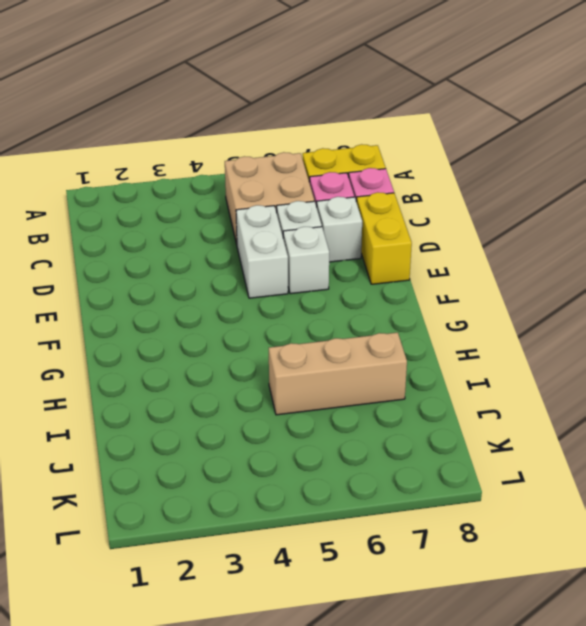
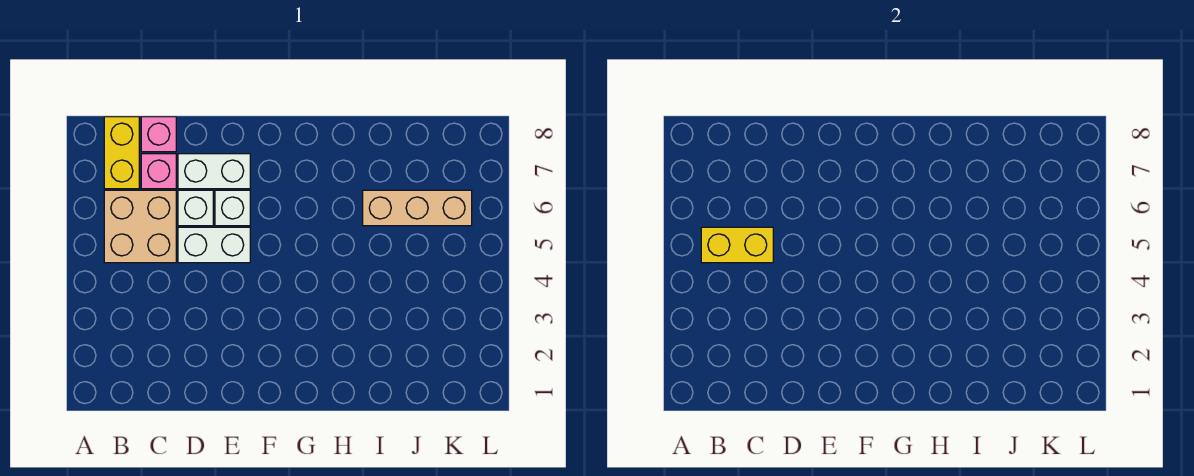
white 1x1 brick [317,197,362,262] -> white 1x2 brick [178,154,250,189]
yellow 1x2 brick [356,192,412,284] -> yellow 1x2 brick moved to [701,227,773,263]
tan 1x3 brick [269,332,407,415] -> tan 1x3 brick turned to [363,190,472,226]

